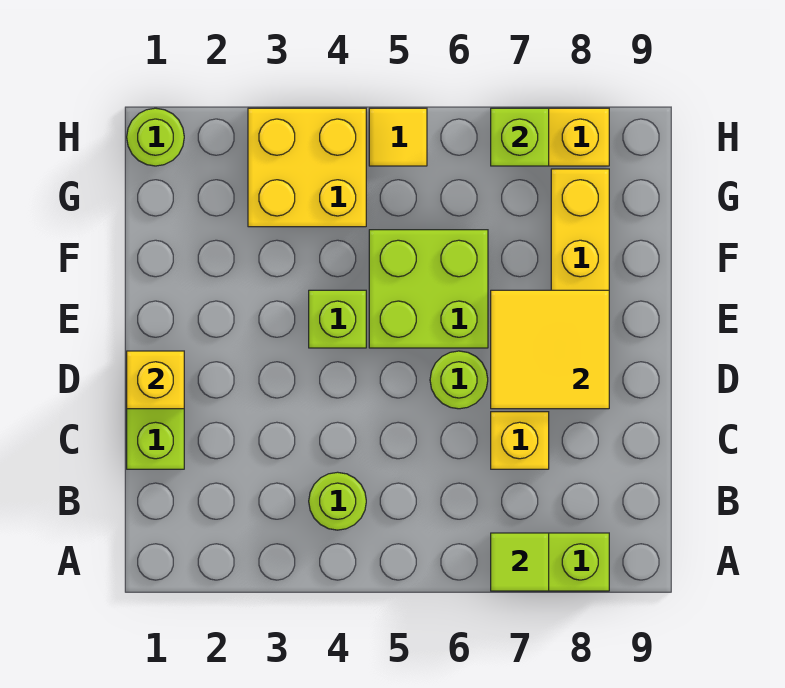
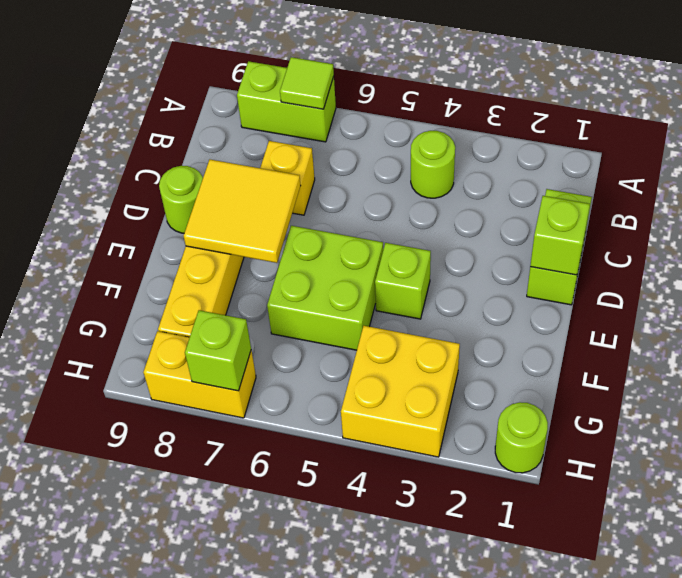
yellow 1x1 brick [127,351,184,409] -> lime 1x1 brick [530,196,590,275]
lime 1x1 round brick [430,351,488,409] -> lime 1x1 round brick moved to [159,166,203,233]
yellow 1x1 tile [369,108,427,166] -> none

